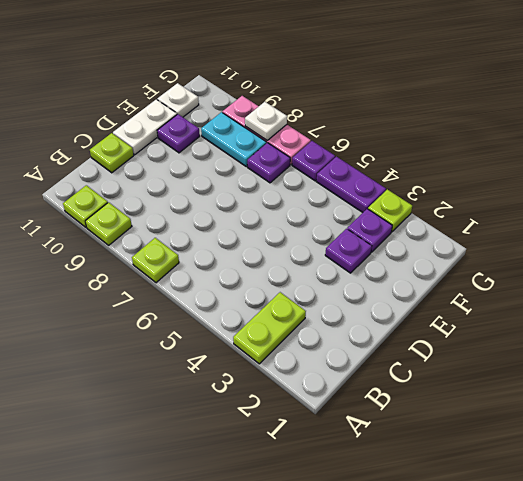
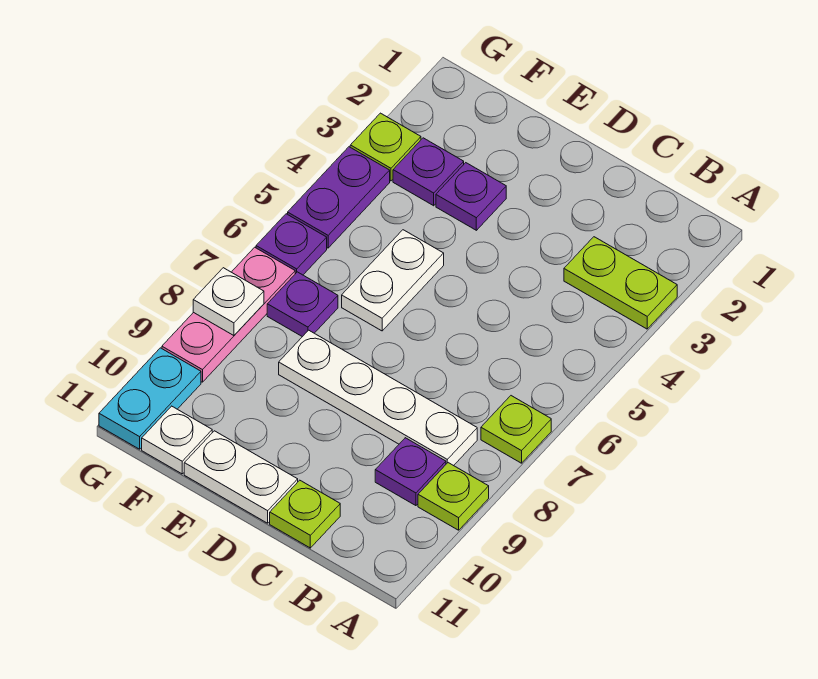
lime 1x1 plate [63,185,108,227] -> none
none -> white 1x4 plate [279,330,477,466]
none -> white 1x2 plate [342,230,444,331]
purple 1x1 plate [157,114,200,153] -> purple 1x1 plate moved to [375,438,446,506]
cyan 1x2 plate [201,112,266,167] -> cyan 1x2 plate moved to [99,348,201,449]

